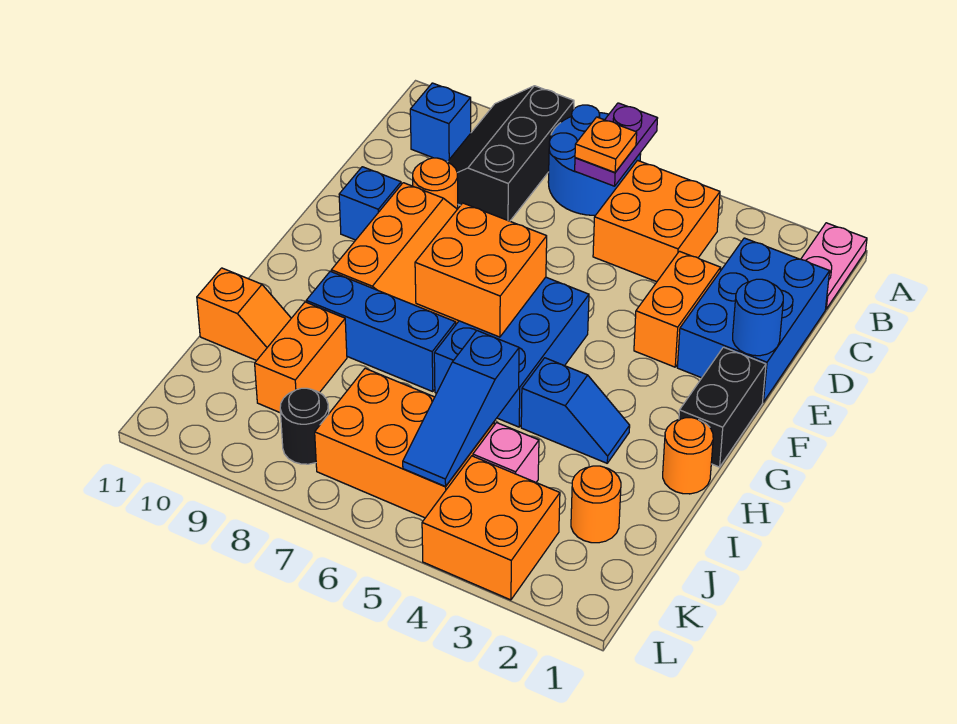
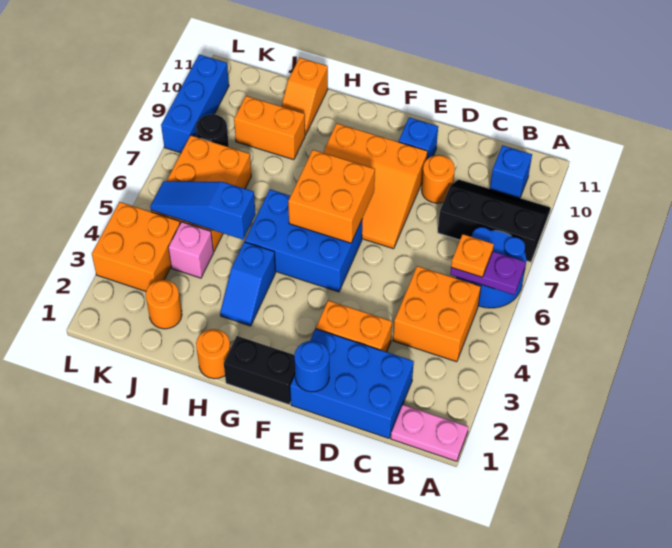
blue 1x3 brick [306,271,456,392] -> blue 1x3 brick moved to [161,54,229,153]

